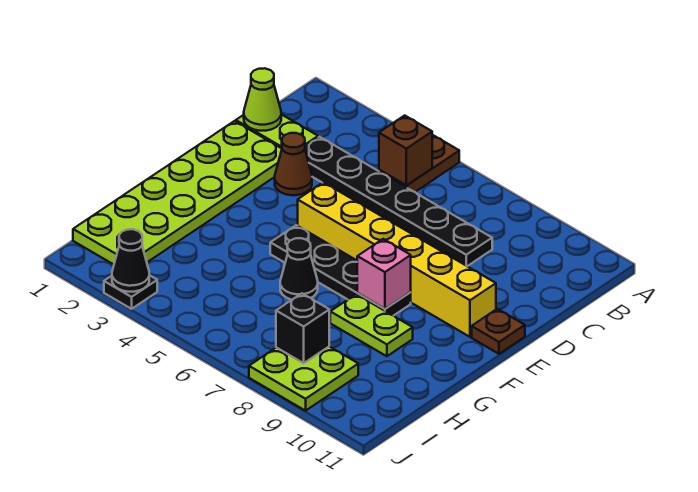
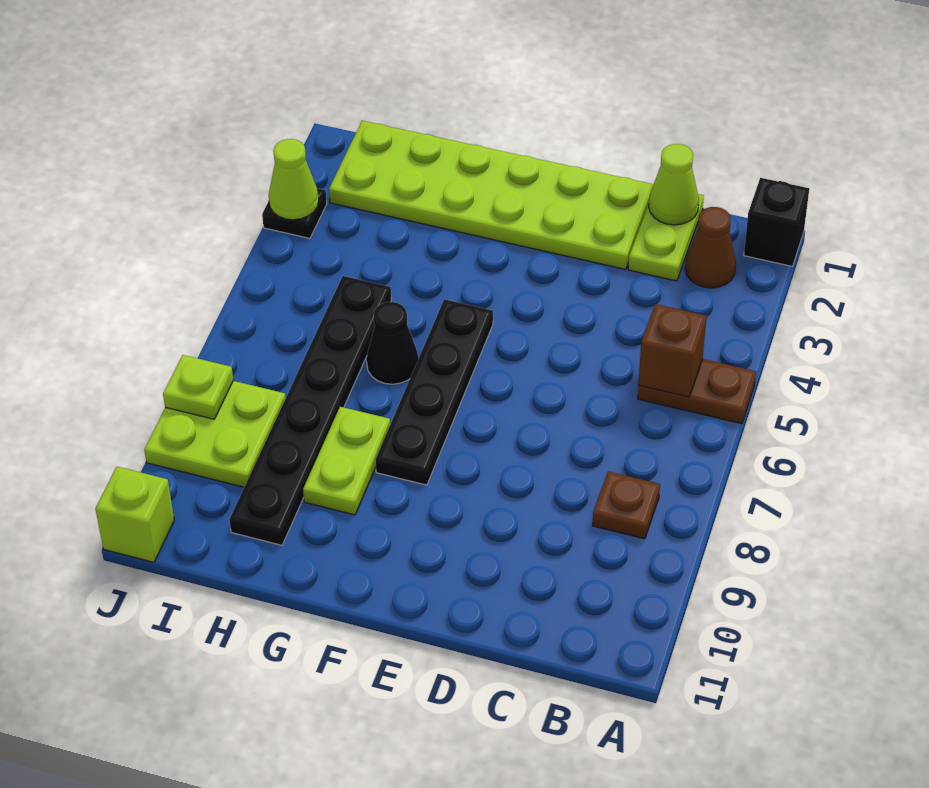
black 1x6 plate [305,137,492,266] -> black 1x6 plate moved to [229,276,391,545]
brown 1x1 cone [275,133,312,195] -> brown 1x1 cone moved to [685,207,736,288]
yellow 1x6 brick [298,182,496,337] -> none
brown 1x1 plate [472,309,525,354] -> brown 1x1 plate moved to [592,471,660,539]
pink 1x1 brick [357,239,411,309] -> none
black 1x1 brick [276,293,329,363] -> black 1x1 brick moved to [744,178,809,266]
black 1x1 cone [112,229,149,292] -> lime 1x1 cone [269,139,319,220]
none -> lime 1x1 plate [163,355,233,419]
none -> lime 1x1 brick [95,467,174,562]

